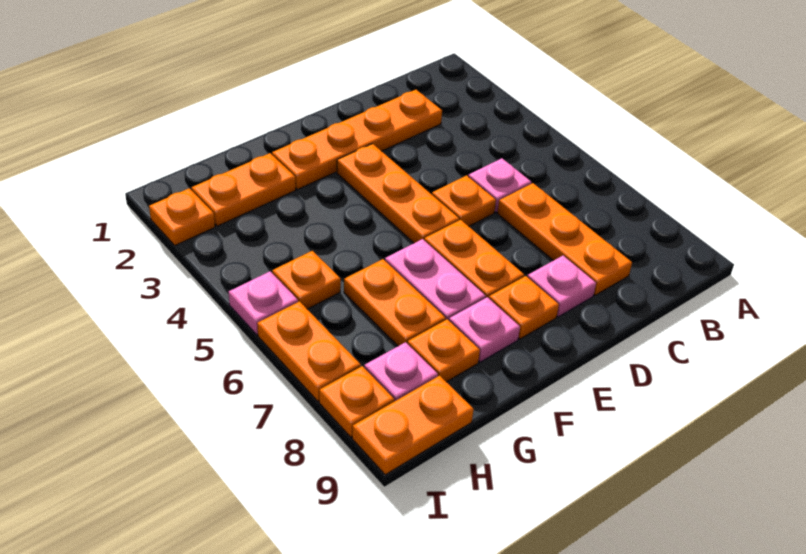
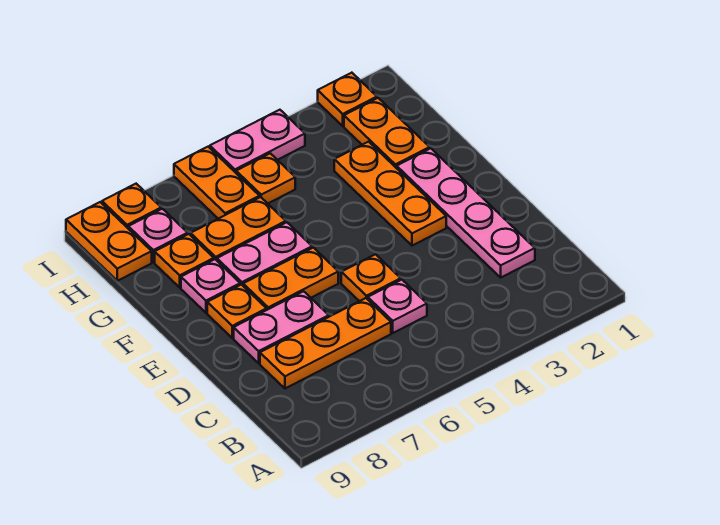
orange 1x4 plate [272,90,442,190] -> pink 1x4 plate [397,148,535,277]
pink 1x1 plate [527,256,596,317] -> pink 1x2 plate [234,291,329,363]
orange 1x3 plate [337,144,459,243] -> orange 1x3 plate turned to [334,142,446,246]
pink 1x1 plate [229,271,298,335] -> pink 1x2 plate [210,110,305,173]
orange 1x2 plate [257,301,361,401] -> orange 1x2 plate turned to [174,147,259,219]

